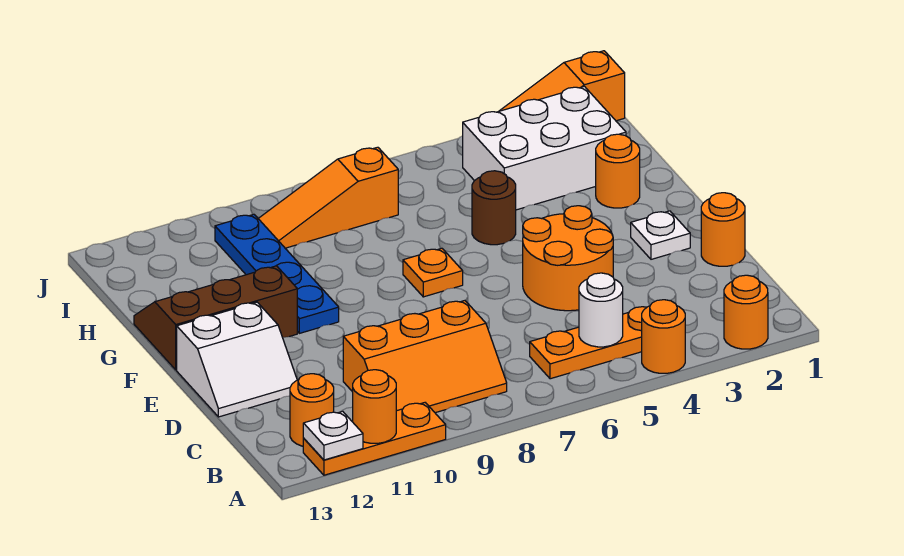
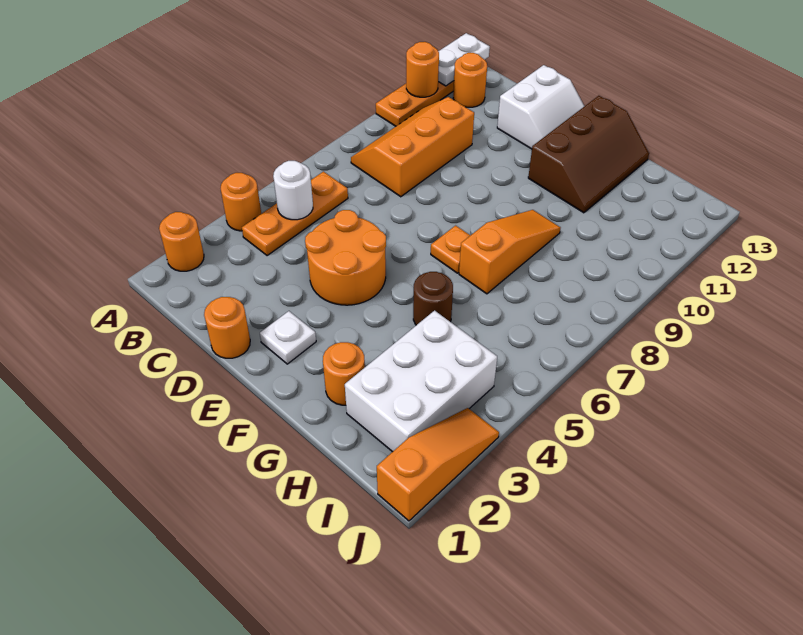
white 1x1 plate [303,411,363,460] -> white 1x2 plate [438,33,490,86]
white 2x2 slope [177,302,297,417] -> white 2x2 slope turned to [497,65,584,149]
blue 1x4 plate [215,214,339,333] -> none
orange 1x3 slope [258,147,398,248] -> orange 1x3 slope moved to [459,210,560,294]

